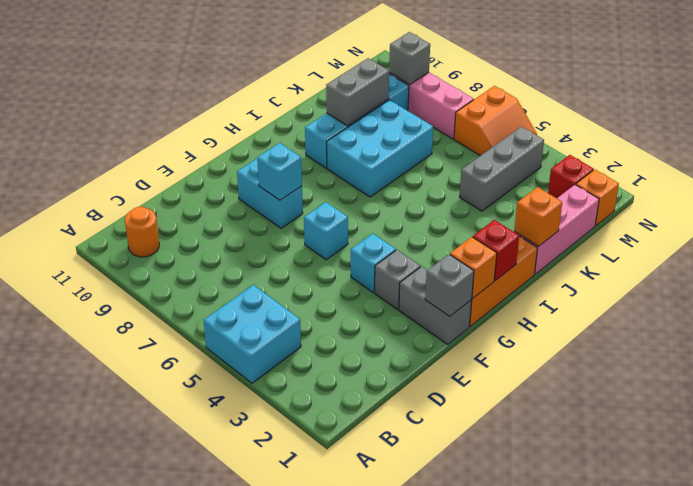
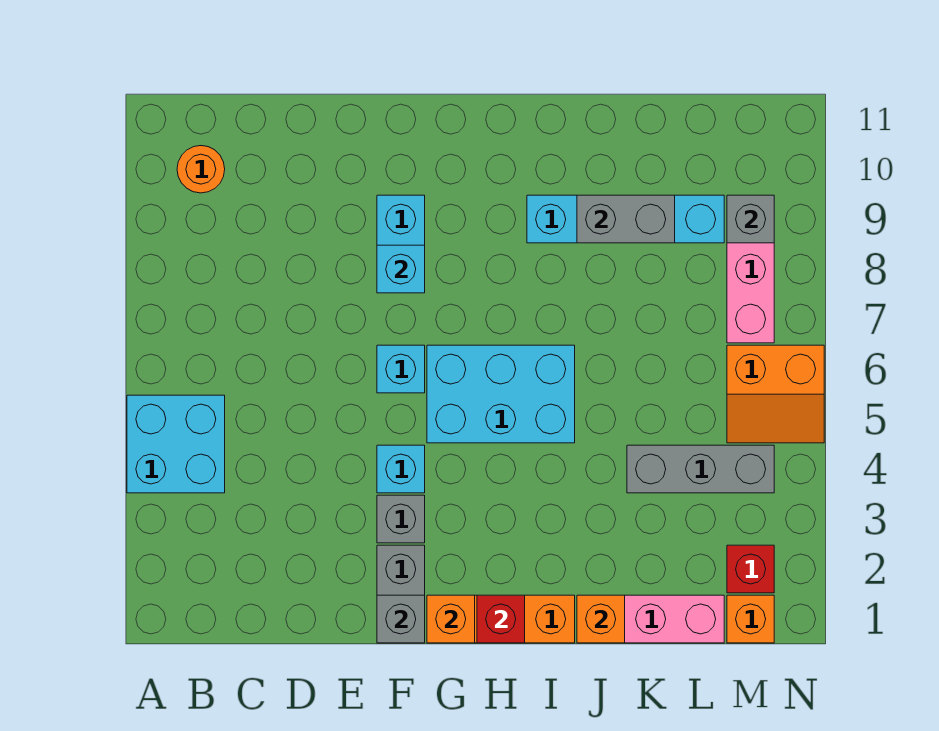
cyan 2x3 brick [327,100,433,197] -> cyan 2x3 brick moved to [427,345,575,443]

